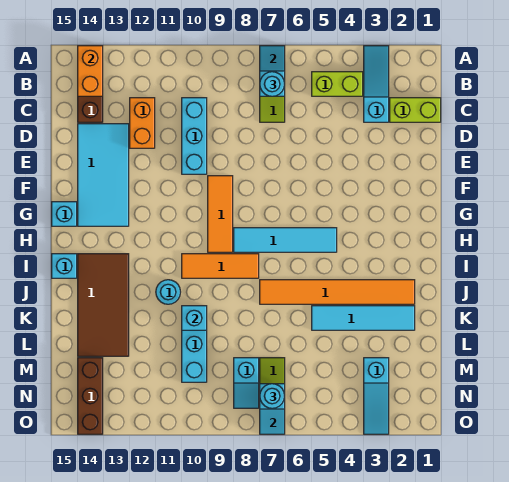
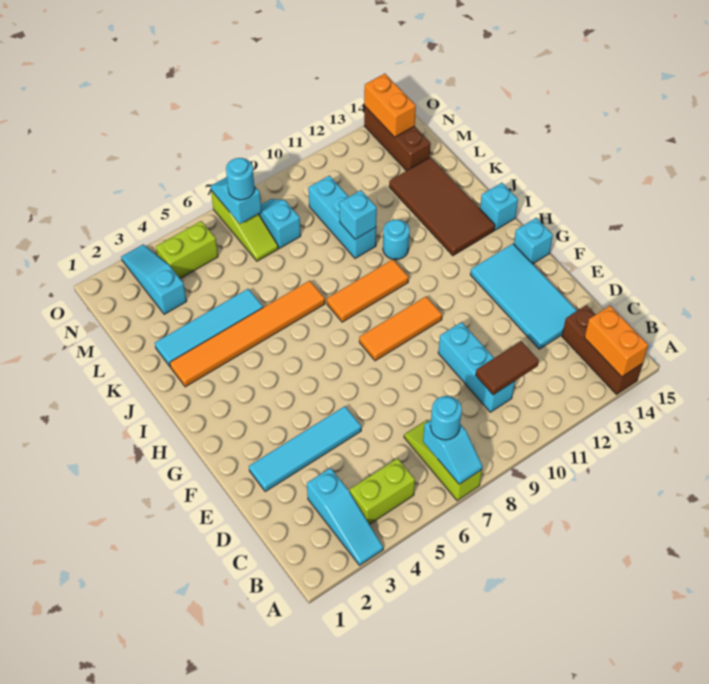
lime 1x2 brick [390,98,441,122] -> lime 1x2 brick moved to [156,221,218,278]
none -> brown 1x2 tile [476,341,539,395]
orange 1x2 brick [130,98,155,148] -> orange 1x2 brick moved to [364,74,416,137]
orange 1x3 tile [208,176,233,252] -> orange 1x3 tile turned to [359,296,442,361]
cyan 1x4 tile [234,228,337,252] -> cyan 1x4 tile moved to [249,406,361,492]

